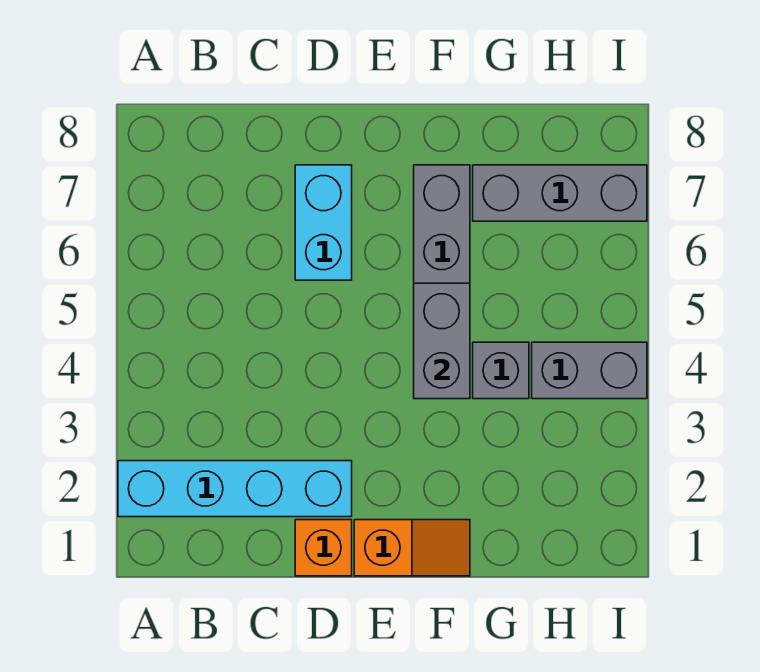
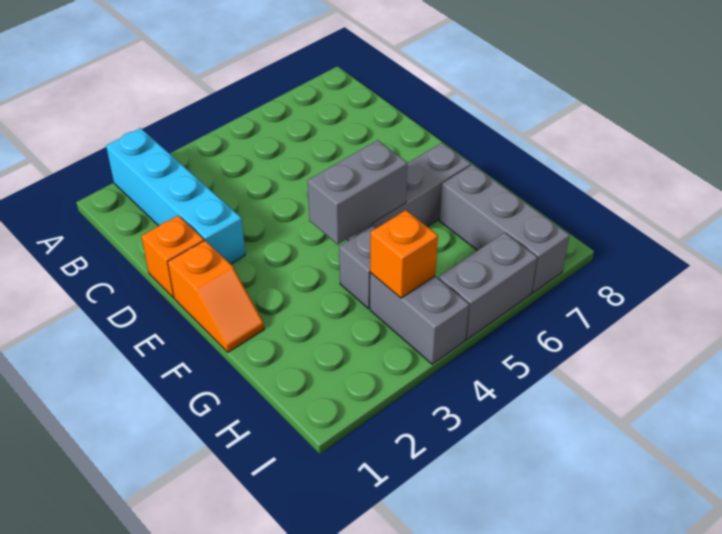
cyan 1x2 brick [295,165,352,280] -> none
none -> orange 1x1 brick [370,210,438,298]
none -> grey 1x2 brick [438,233,537,340]

